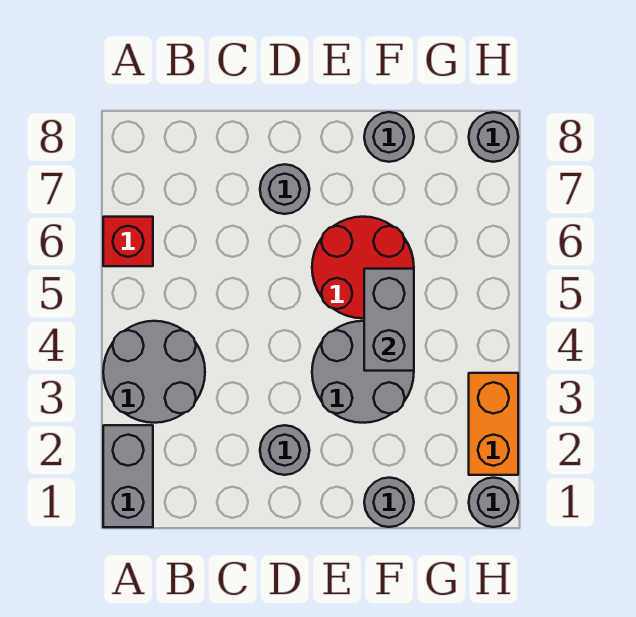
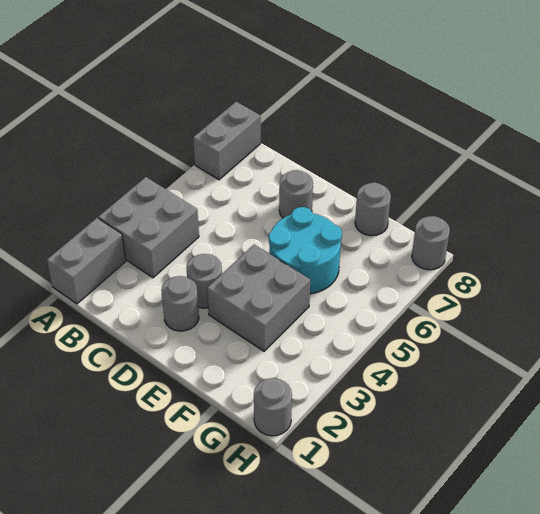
grey 2x2 round brick [103,321,205,423] -> grey 2x2 brick [98,177,199,278]
red 1x1 brick [103,217,153,266] -> none
grey 2x2 round brick [312,321,414,423] -> grey 2x2 brick [207,245,310,351]
red 2x2 round brick [312,217,414,318] -> cyan 2x2 round brick [269,207,342,294]
grey 1x1 round brick [364,478,414,527] -> grey 1x1 round brick moved to [186,254,222,308]
grey 1x2 brick [364,269,414,371] -> grey 1x2 brick moved to [193,102,261,180]
orange 1x2 brick [469,373,518,475] -> none

